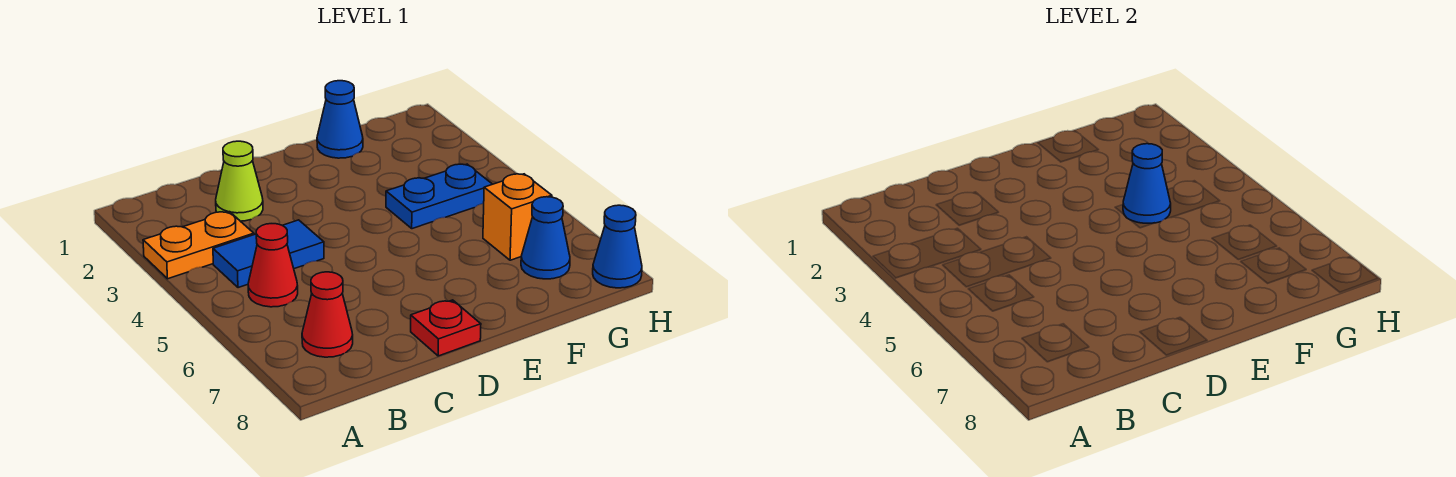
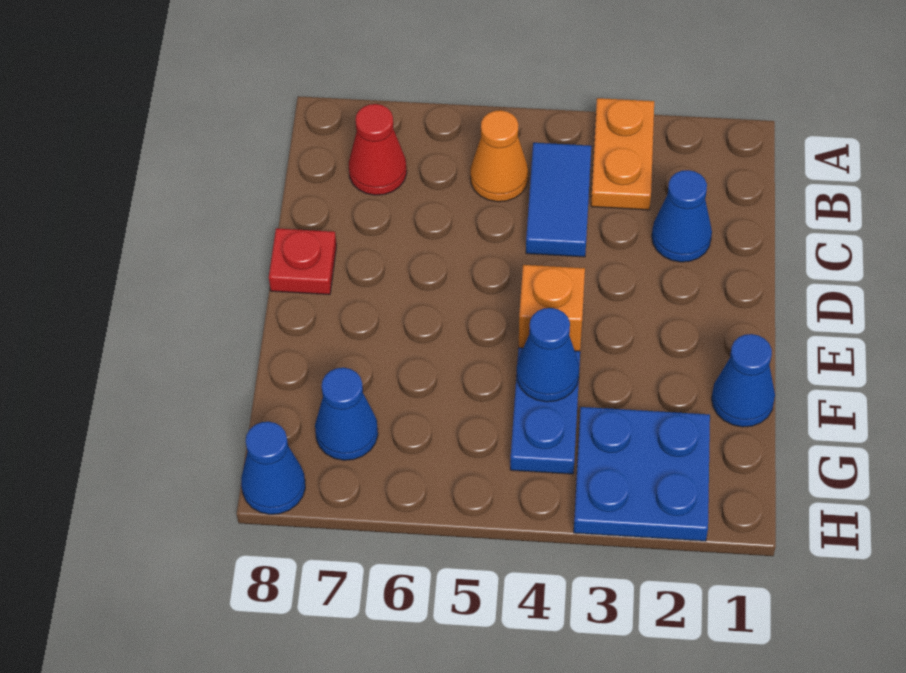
red 1x1 cone [248,224,298,307] -> orange 1x1 cone [470,110,528,202]
lime 1x1 cone [216,141,263,221] -> blue 1x1 cone [652,170,712,262]
none -> blue 2x2 plate [574,407,710,541]
orange 1x1 brick [483,174,552,260] -> orange 1x1 brick moved to [519,265,585,351]

